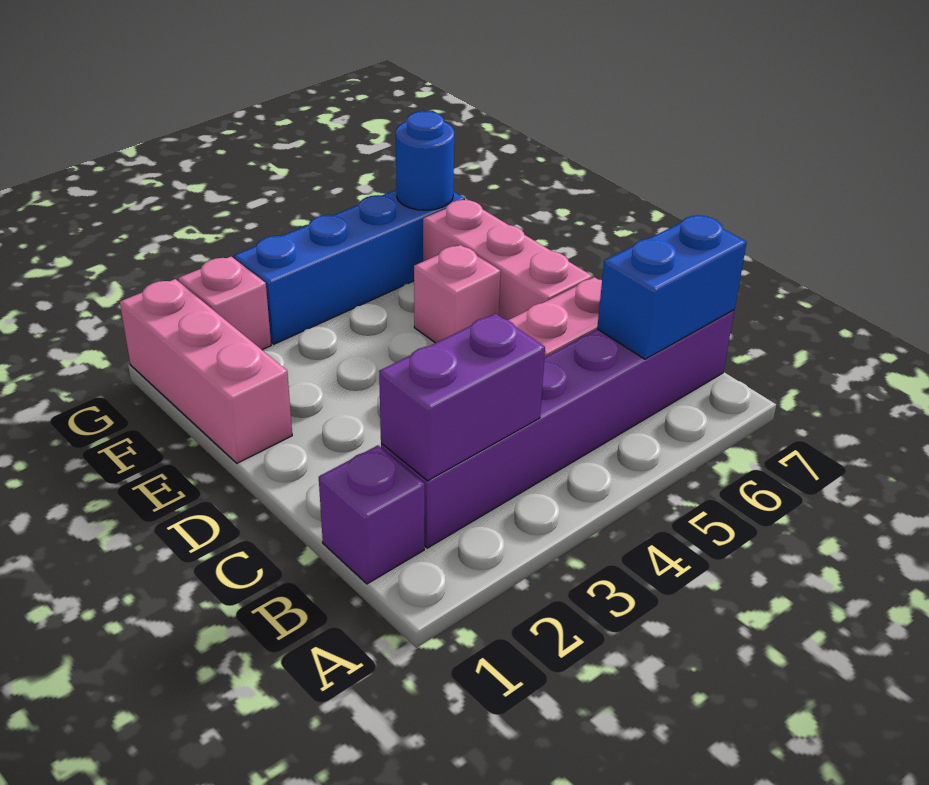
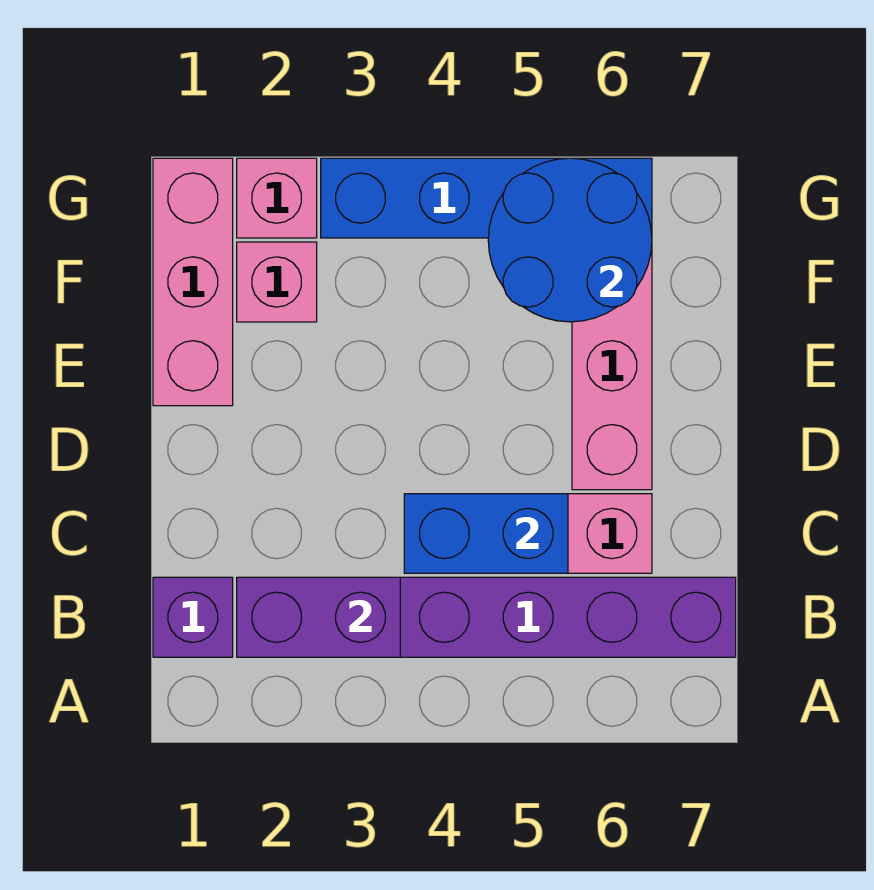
blue 1x2 brick [597,215,747,359] -> blue 1x2 brick moved to [404,494,568,573]
pink 1x1 brick [414,245,501,343] -> pink 1x1 brick moved to [237,242,317,322]
blue 1x1 round brick [396,111,454,210] -> blue 2x2 round brick [488,158,652,322]

